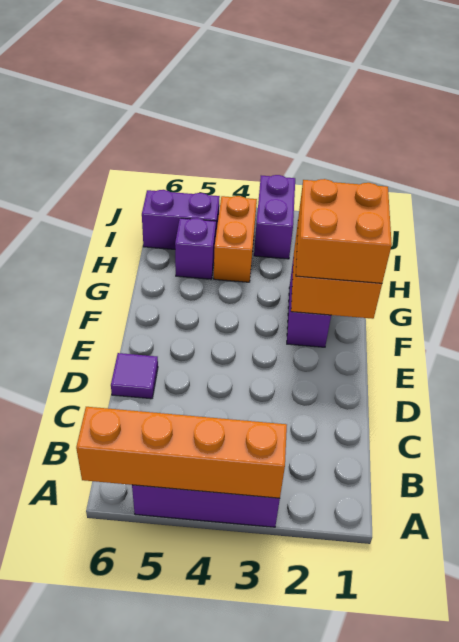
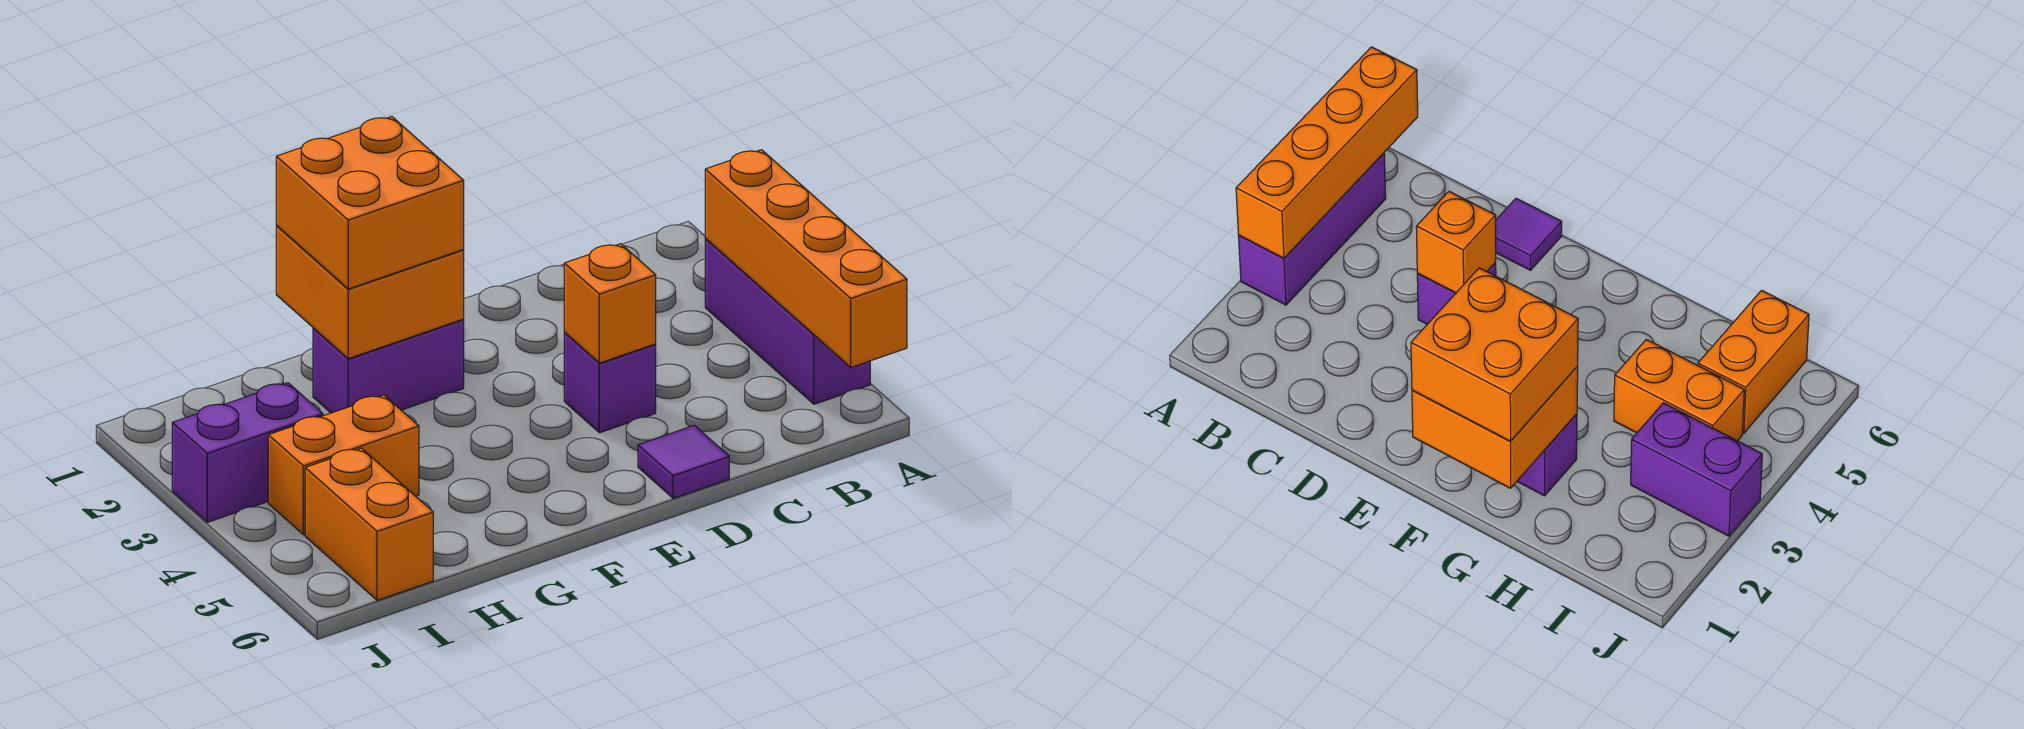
none -> orange 1x1 brick [564,244,656,363]
purple 1x1 brick [175,218,216,279] -> purple 1x1 brick moved to [564,333,656,433]
purple 1x2 brick [142,190,220,249] -> orange 1x2 brick [305,448,433,600]

